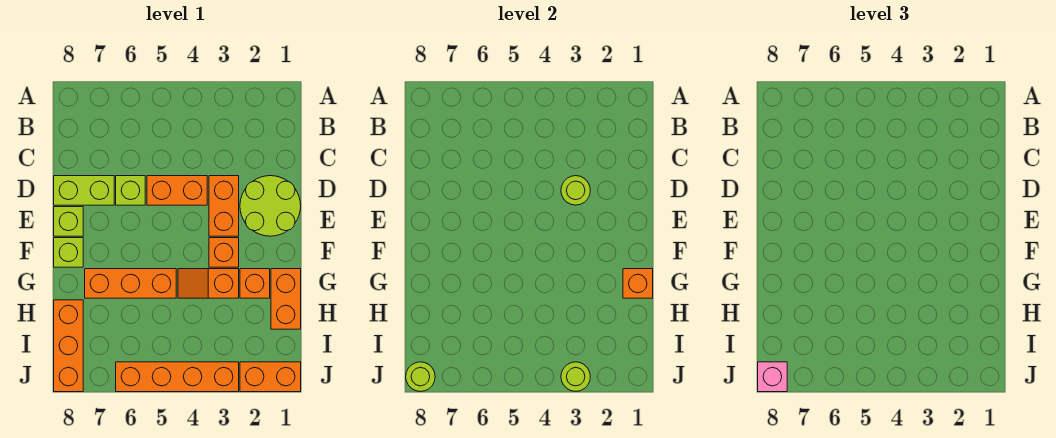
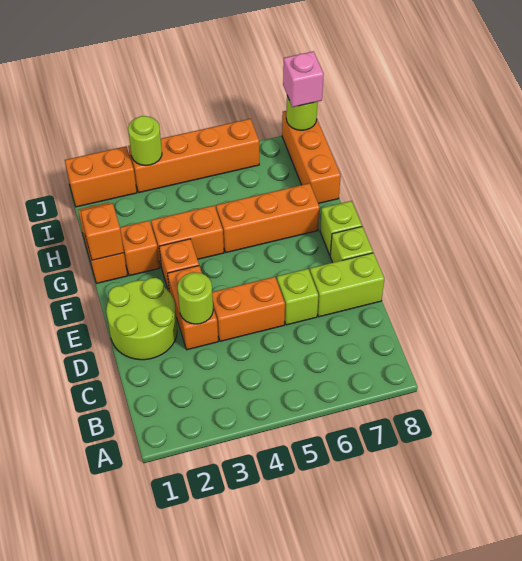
orange 1x2 slope [178,269,239,298] -> orange 1x2 brick [151,206,224,265]

